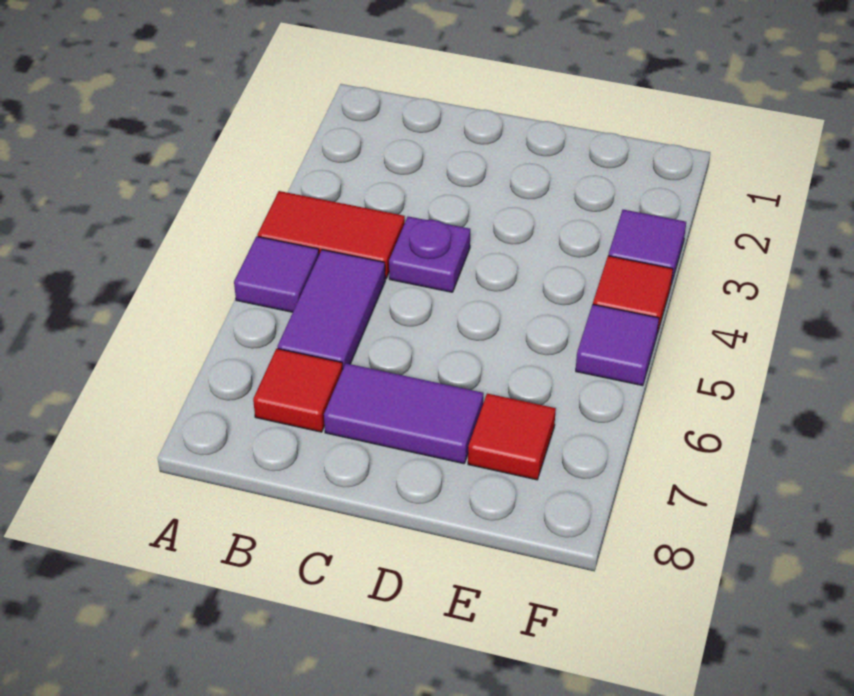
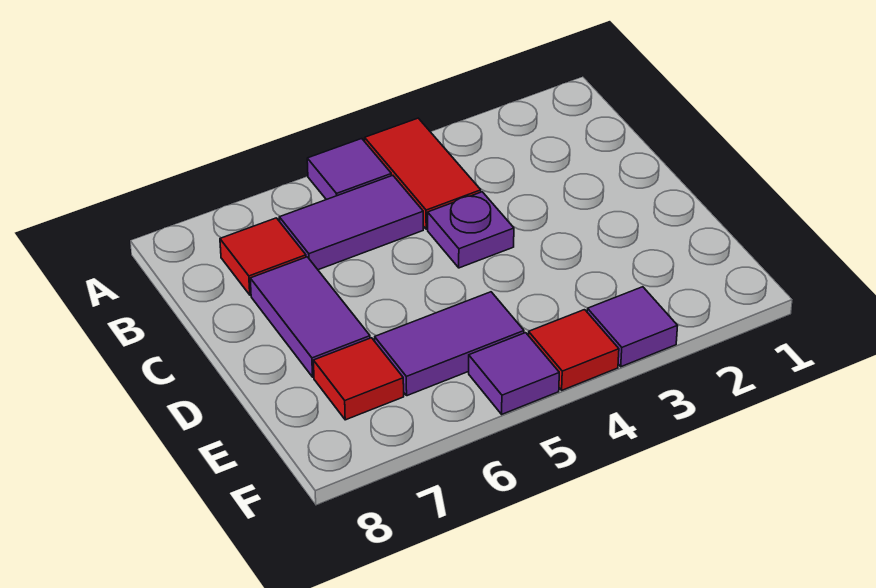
none -> purple 1x2 tile [375,292,524,396]

